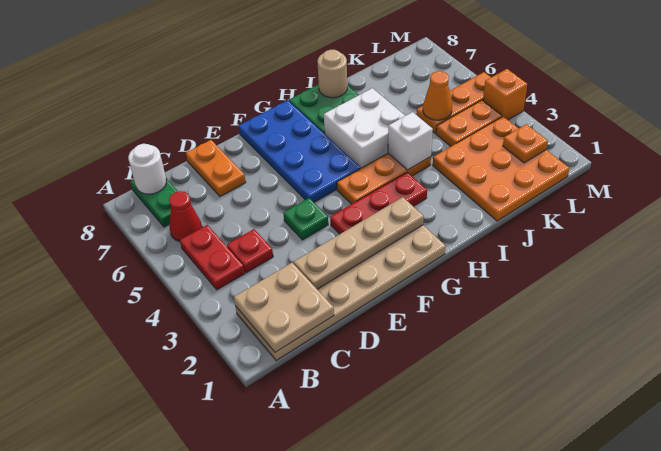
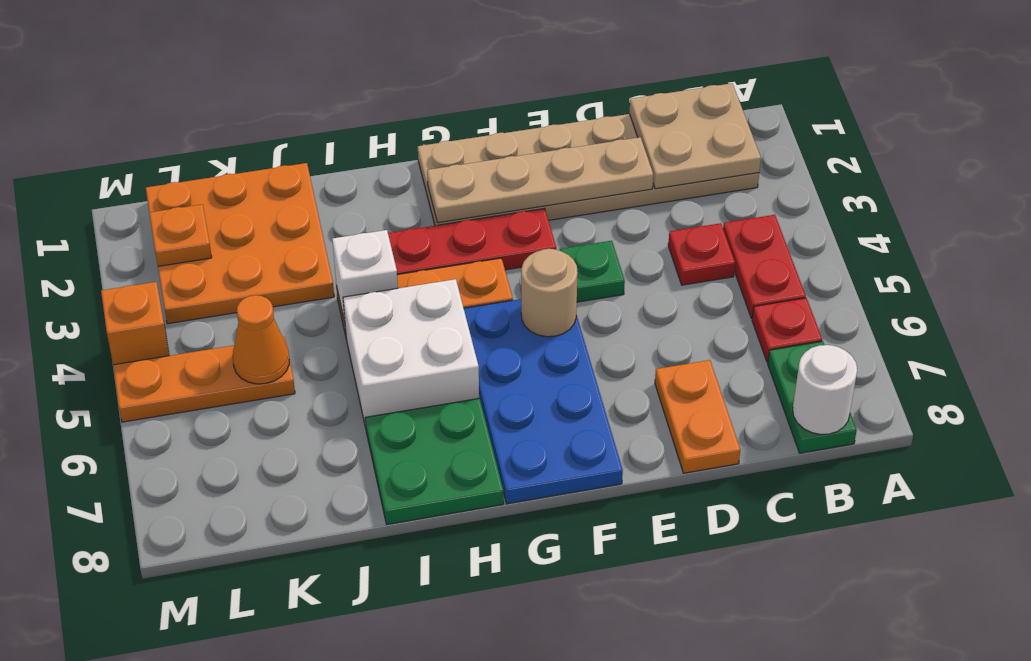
red 1x1 cone [169,191,202,242] -> red 1x1 plate [752,298,822,362]
tan 1x1 round brick [317,50,347,98] -> tan 1x1 round brick moved to [521,249,578,337]
orange 1x2 plate [436,100,502,146] -> none

